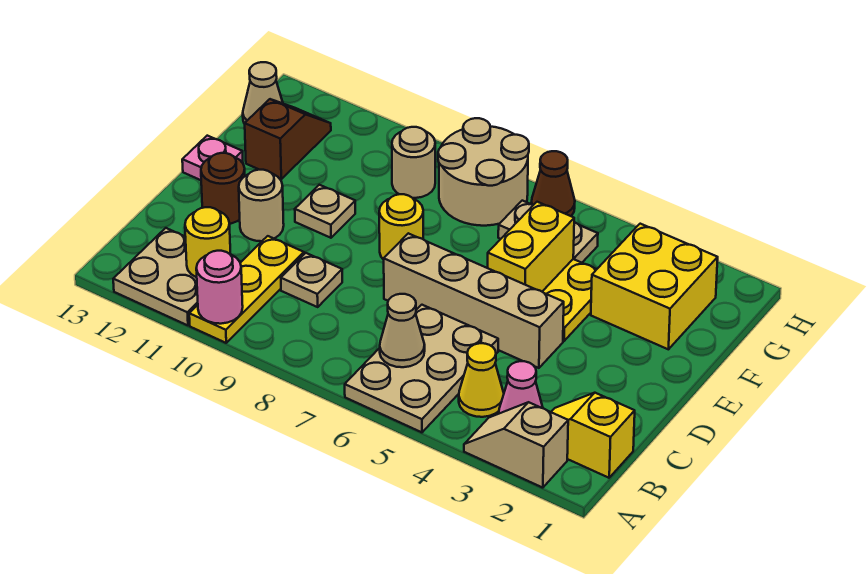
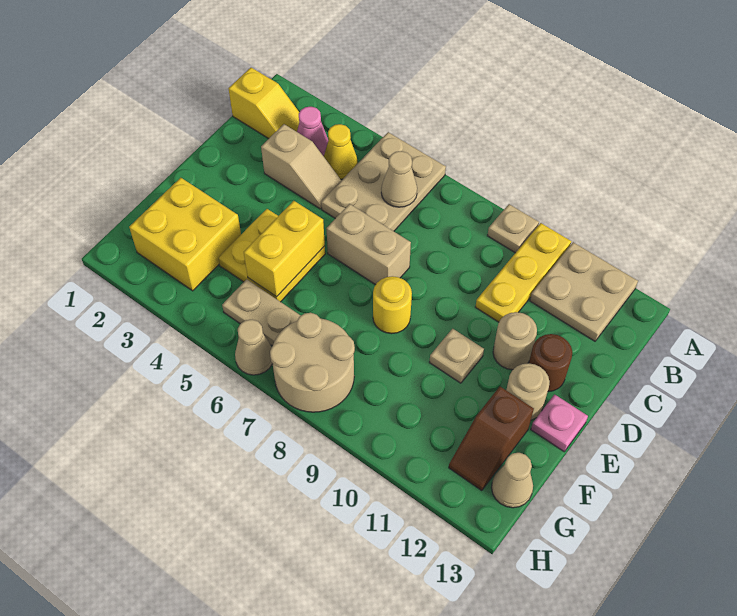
tan 1x2 slope [464,402,568,488] -> tan 1x2 slope moved to [261,124,341,209]
pink 1x1 round brick [196,251,243,324] -> none
yellow 1x1 round brick [185,207,231,277] -> none
tan 1x1 plate [281,253,342,307] -> tan 1x1 plate moved to [487,204,539,253]
tan 1x4 brick [384,233,564,368] -> tan 1x2 brick [326,204,411,285]
tan 1x1 round brick [392,127,435,198] -> tan 1x1 round brick moved to [506,363,550,420]
brown 1x1 cone [531,151,575,216] -> tan 1x1 cone [235,320,273,375]

